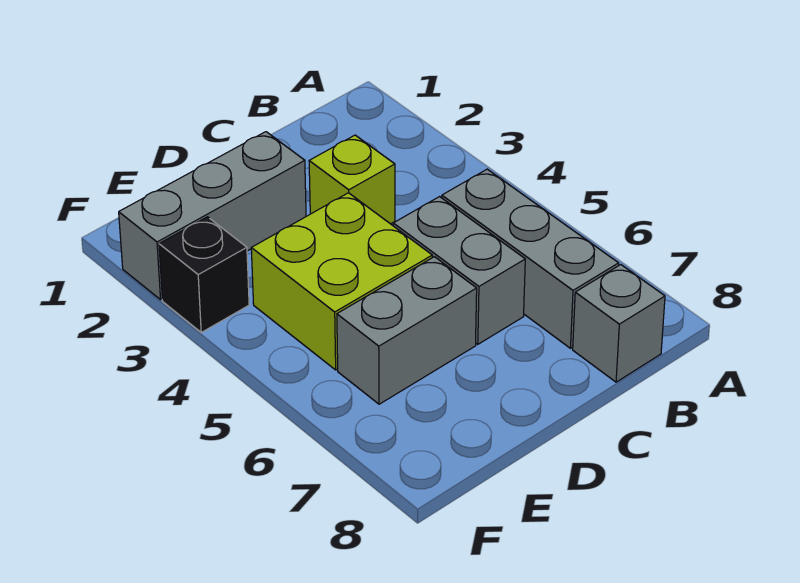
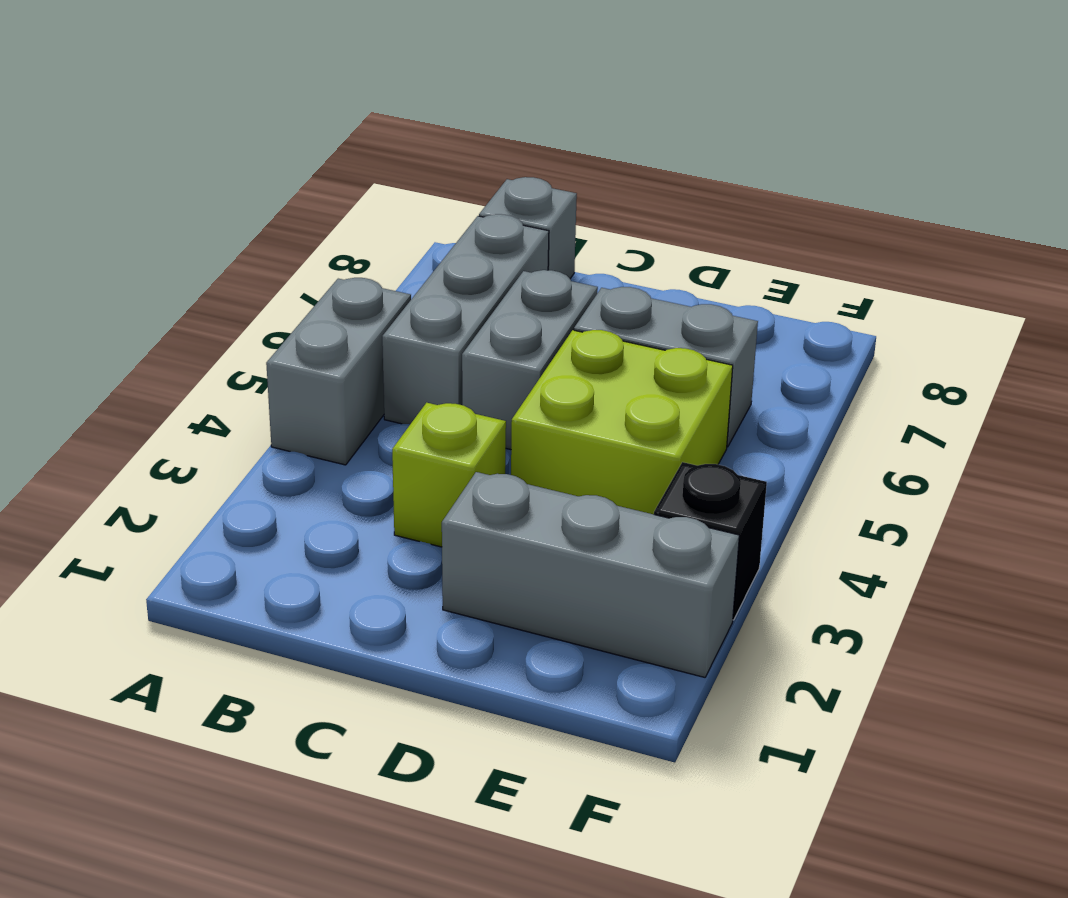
none -> grey 1x2 brick [266,278,411,465]

